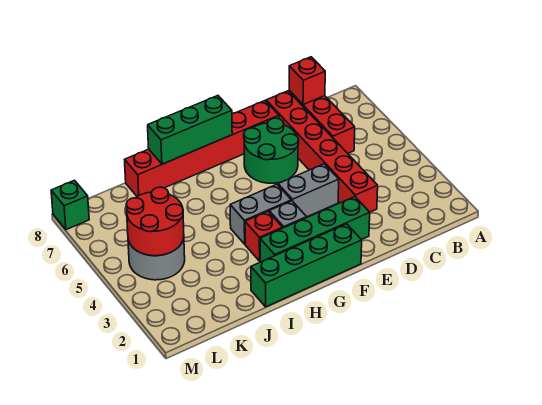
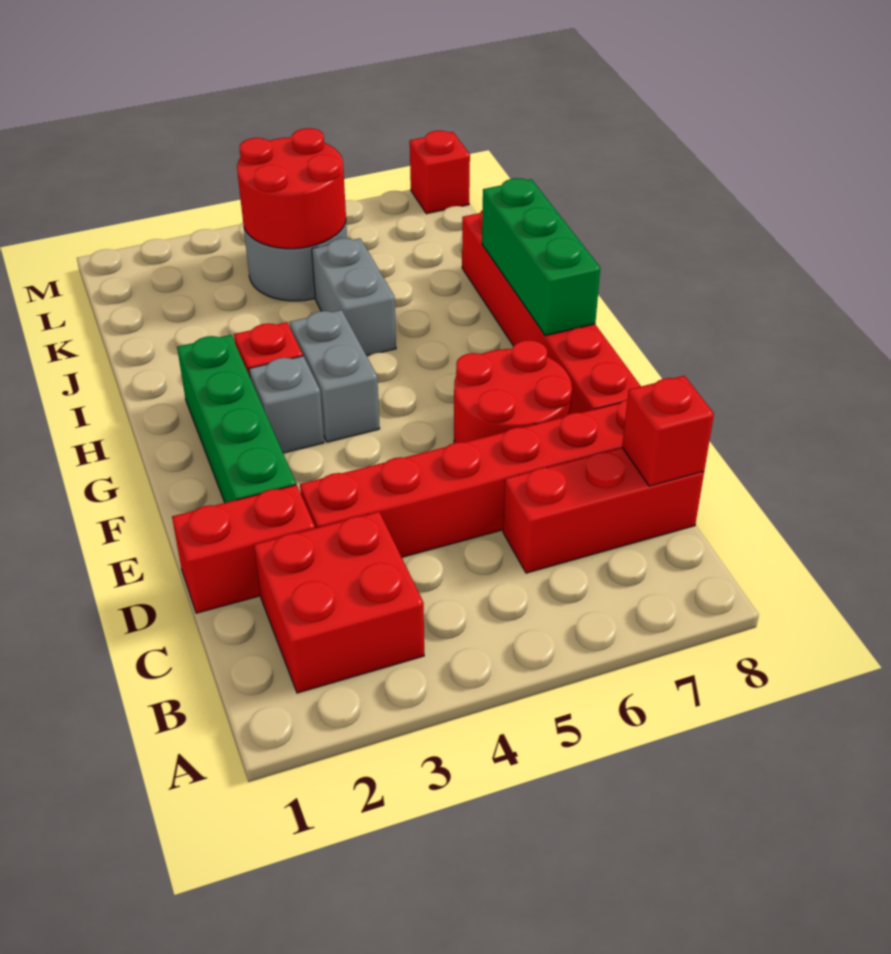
none -> red 2x2 brick [254,512,424,693]
none -> red 1x2 brick [172,485,315,613]
grey 1x2 brick [278,164,339,217] -> grey 1x2 brick moved to [312,238,396,356]
green 2x2 round brick [244,118,299,183] -> red 2x2 round brick [454,340,572,443]
green 1x4 brick [251,224,362,307] -> none
green 1x1 brick [51,180,89,230] -> red 1x1 brick [410,131,470,214]

